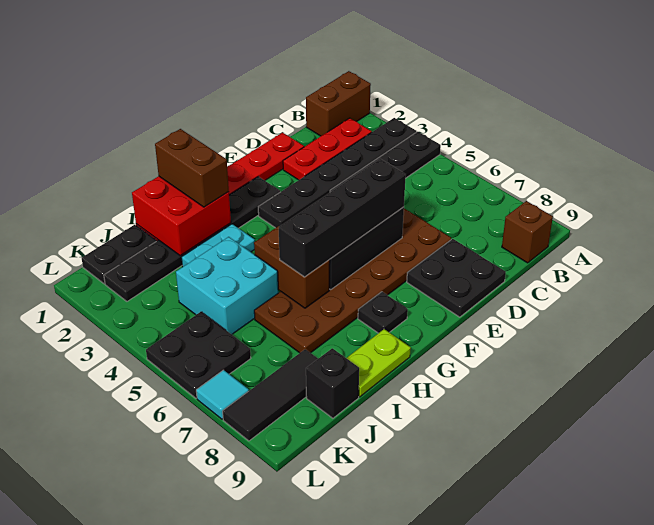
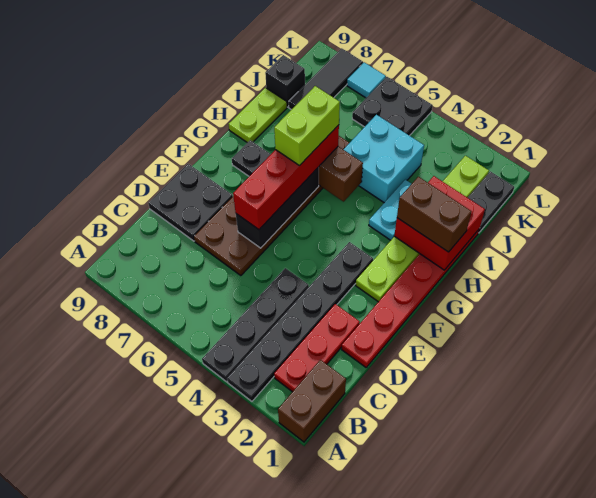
brown 1x1 brick [502,201,553,263] -> none
black 1x4 brick [278,159,406,277] -> red 1x4 brick [233,125,339,229]
black 1x6 plate [104,177,280,301] -> lime 1x6 plate [356,156,489,302]
none -> lime 1x2 brick [274,86,340,166]

